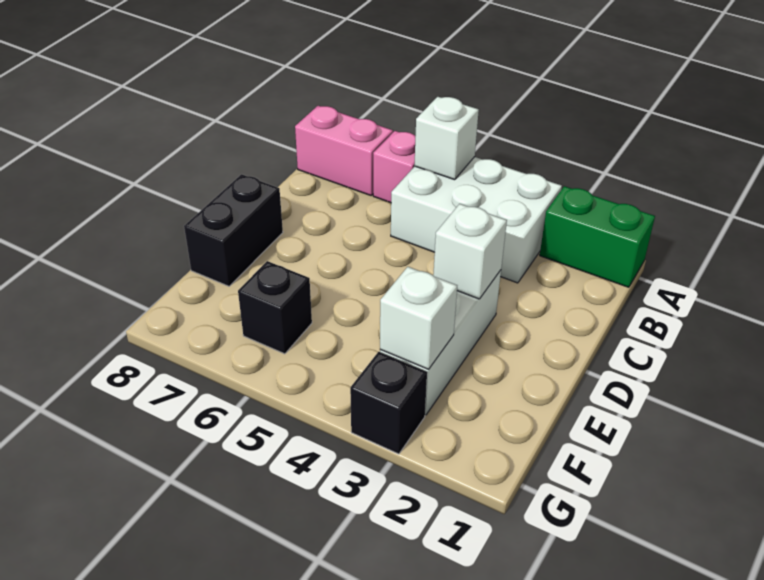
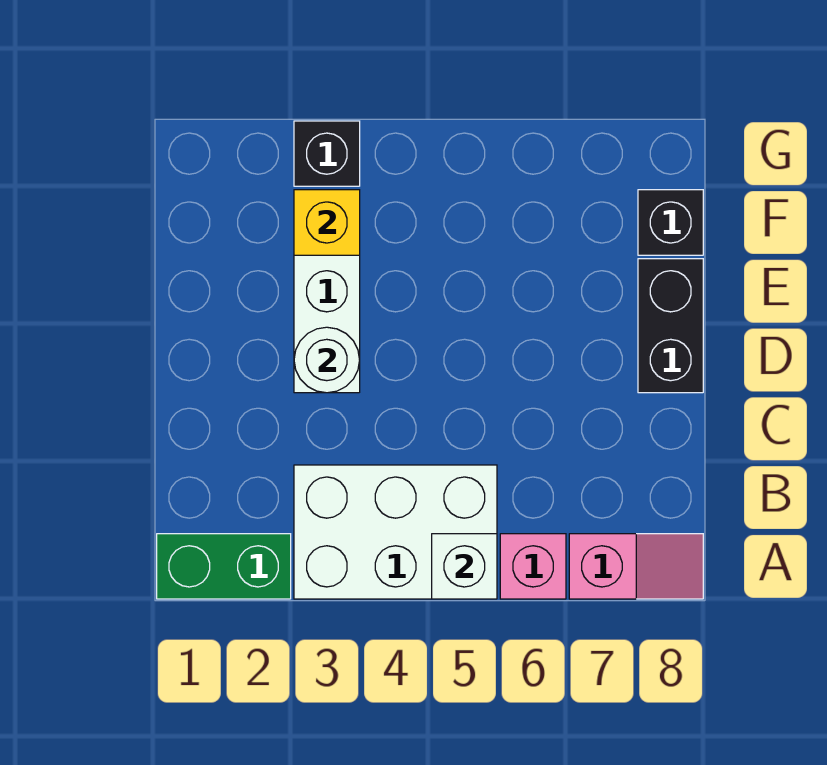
pink 1x2 brick [295,106,393,195] -> pink 1x2 slope [569,534,703,599]
white 1x1 brick [433,204,507,299] -> white 1x1 round brick [294,327,360,393]
white 1x1 brick [380,267,457,369] -> yellow 1x1 brick [294,190,360,255]
black 1x1 brick [238,261,312,354] -> black 1x1 brick moved to [638,190,703,255]

